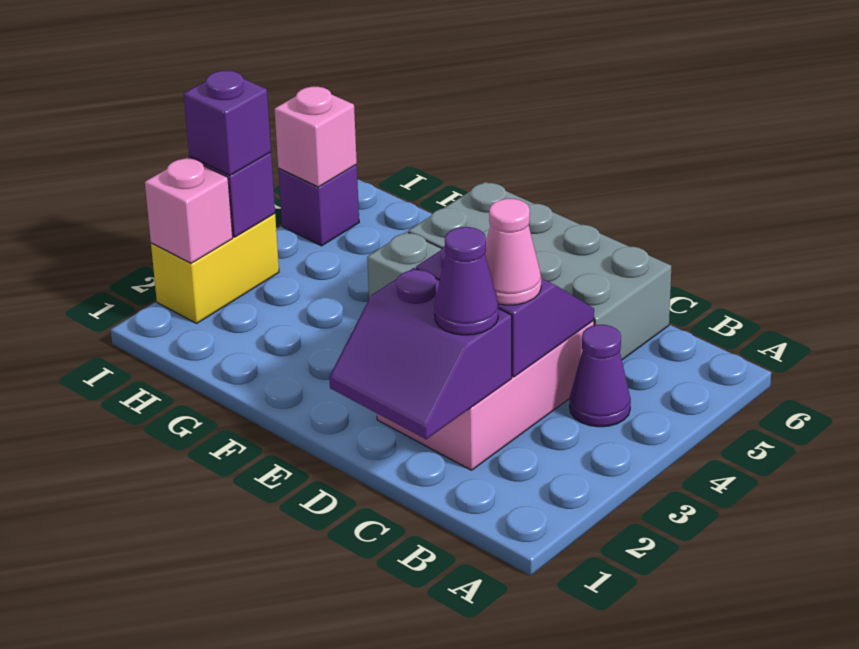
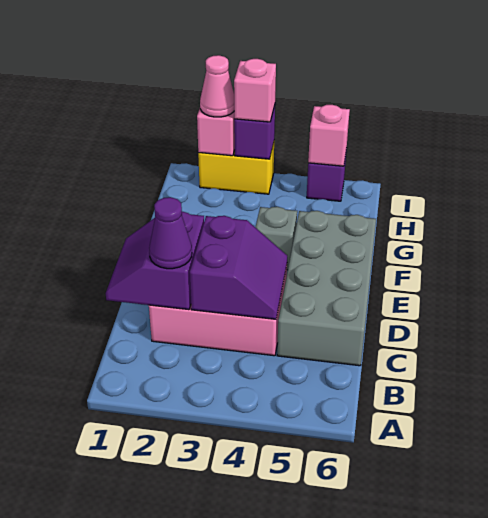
purple 1x1 cone [570,325,631,427] -> none
pink 1x1 cone [485,199,541,305] -> pink 1x1 cone moved to [200,55,234,117]
purple 1x1 brick [184,71,271,175] -> pink 1x1 brick [234,59,276,122]

